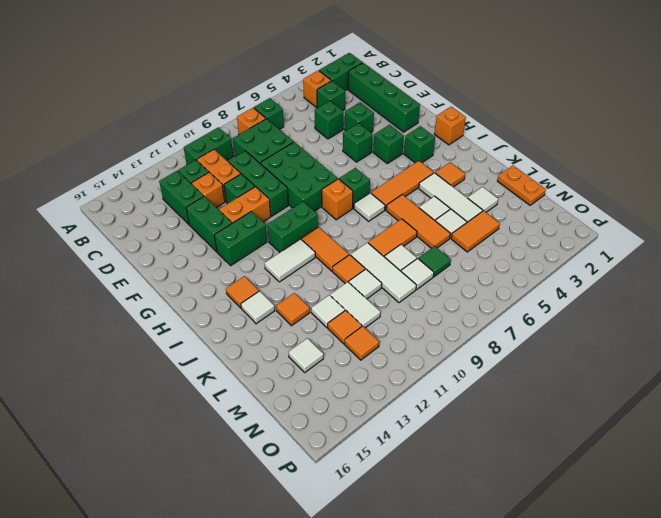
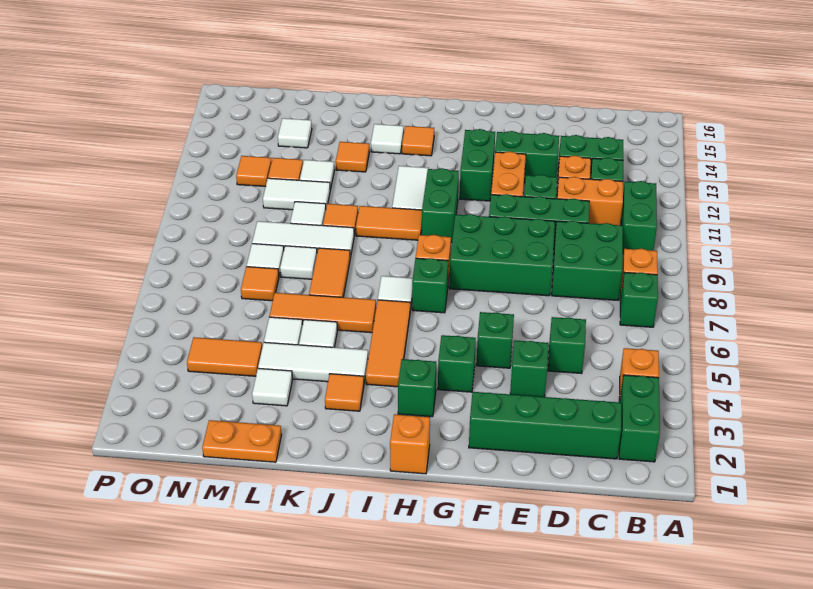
green 1x1 brick [317,81,345,110] -> none
orange 1x2 tile [451,211,500,252] -> orange 1x2 tile turned to [187,337,262,376]
green 1x1 tile [418,246,451,277] -> orange 1x1 tile [241,267,279,301]

